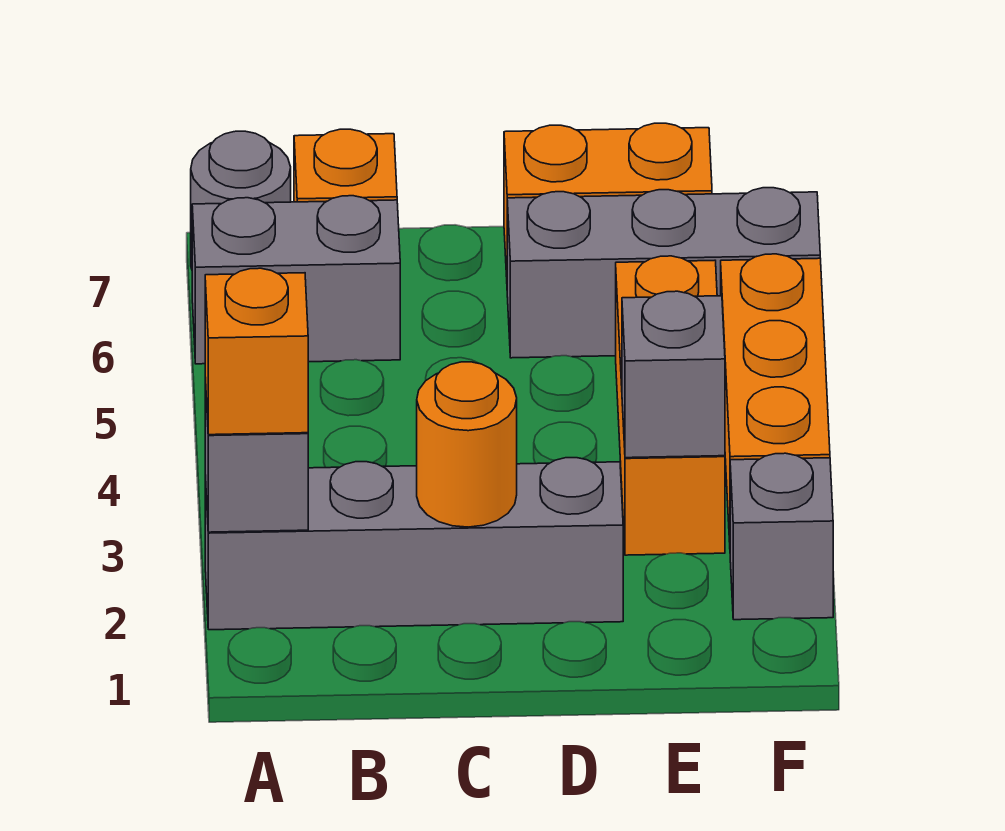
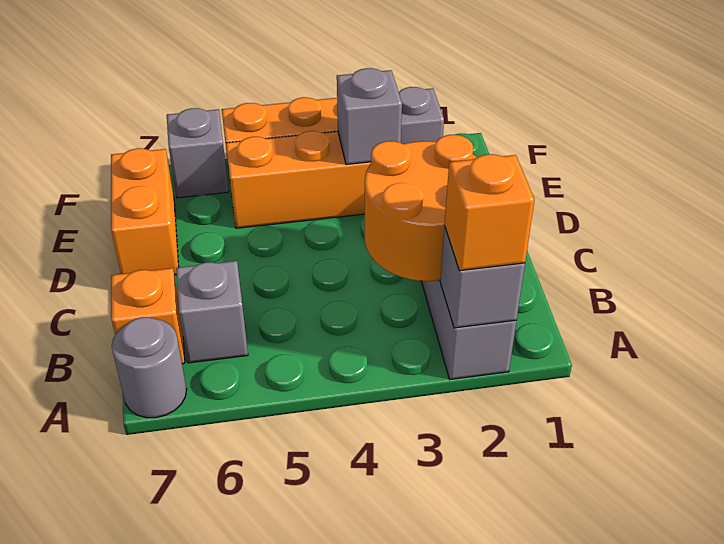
grey 1x2 brick [192,196,400,364] -> grey 1x1 brick [176,261,248,363]
orange 1x1 round brick [417,362,517,527] -> orange 2x2 round brick [365,135,477,281]
grey 1x3 brick [507,188,820,358] -> grey 1x1 brick [167,108,229,198]

